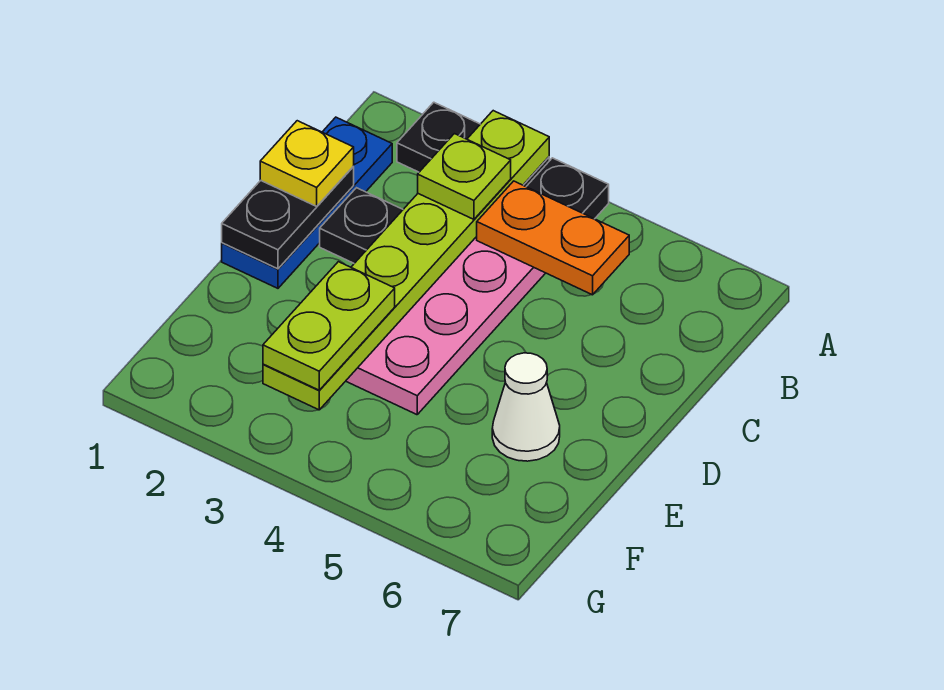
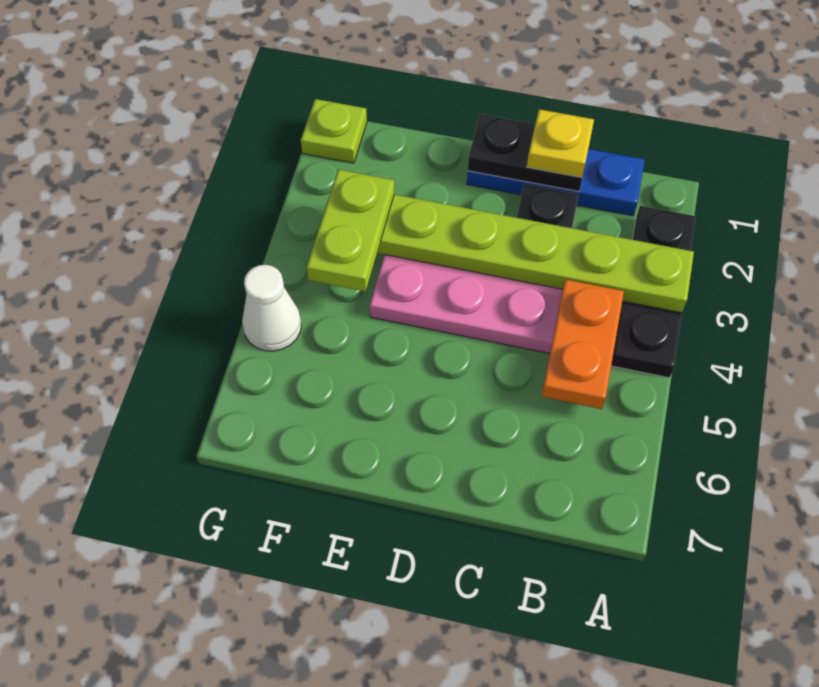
lime 1x1 plate [418,134,511,219] -> lime 1x1 plate moved to [301,99,367,163]
lime 1x2 plate [263,262,395,390] -> lime 1x2 plate turned to [306,169,394,291]
white 1x1 cone [492,353,560,461] -> white 1x1 cone moved to [242,265,301,351]

